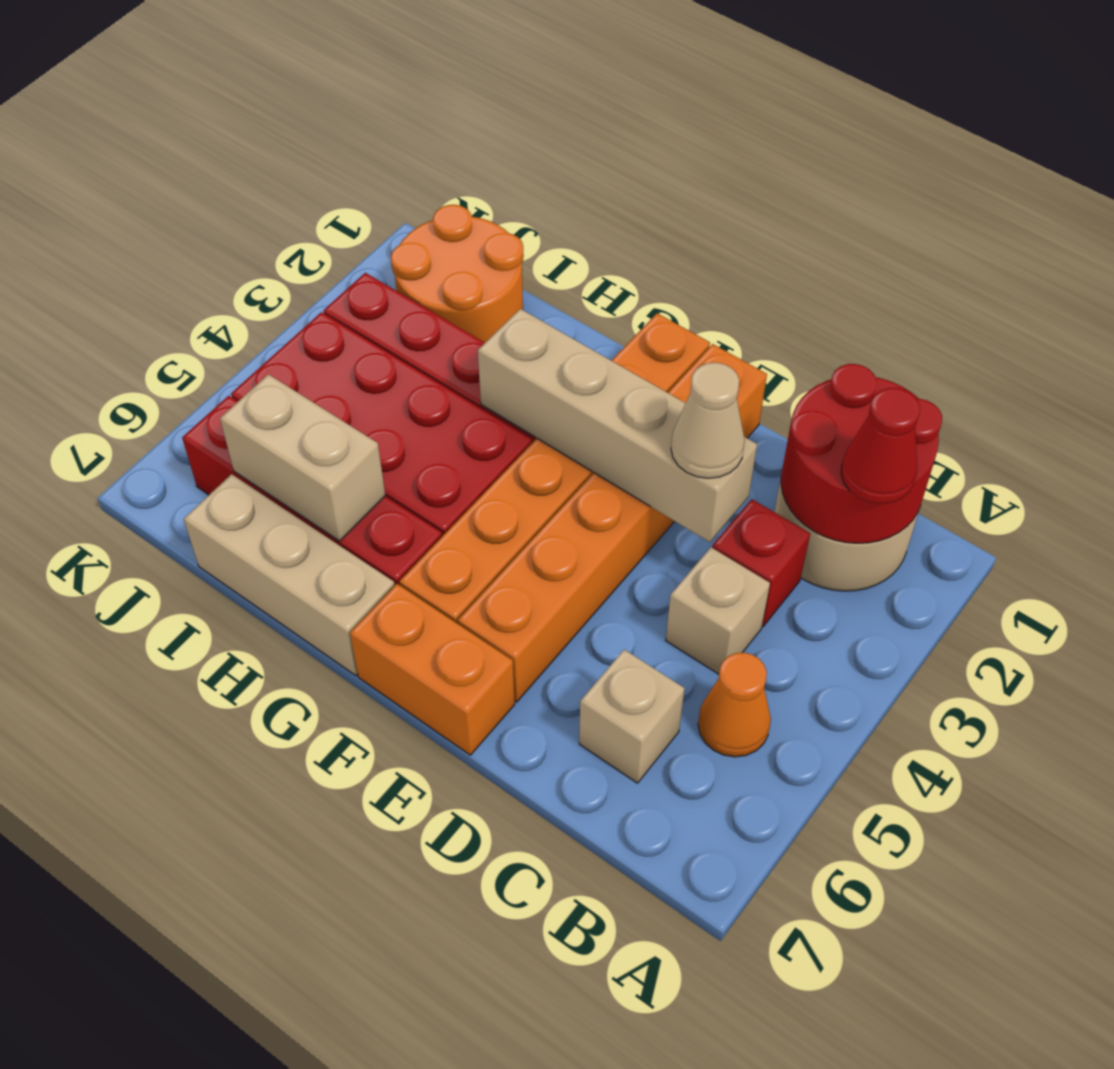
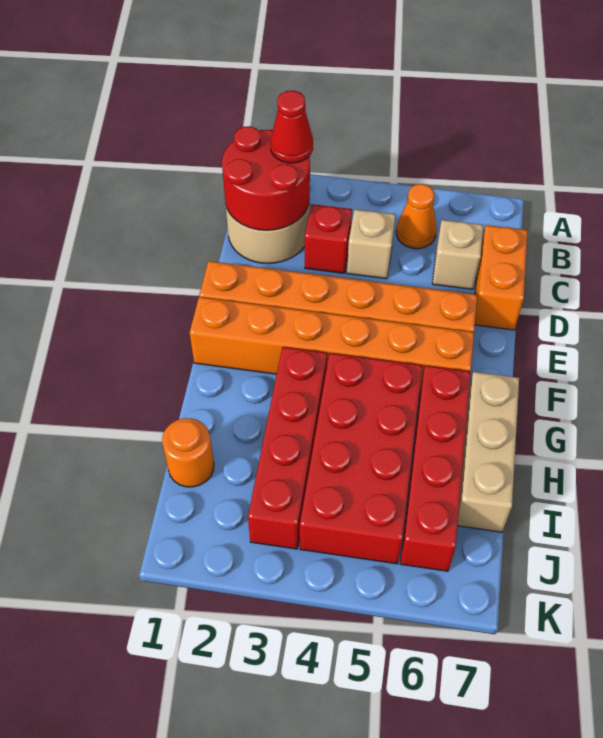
tan 1x4 brick [478,309,757,542] -> none
tan 1x1 cone [671,363,745,478] -> none
orange 1x2 brick [350,584,515,755] -> orange 1x2 brick moved to [475,225,528,330]
tan 1x2 brick [220,374,385,541] -> none
orange 2x2 round brick [391,205,524,342] -> orange 1x1 round brick [162,418,214,487]

